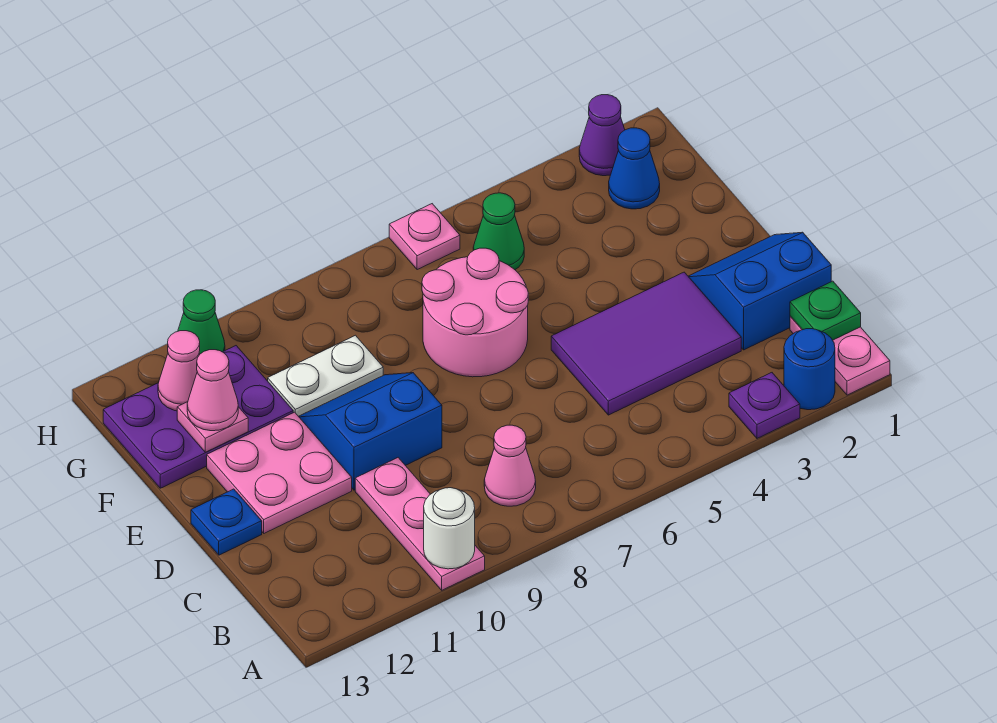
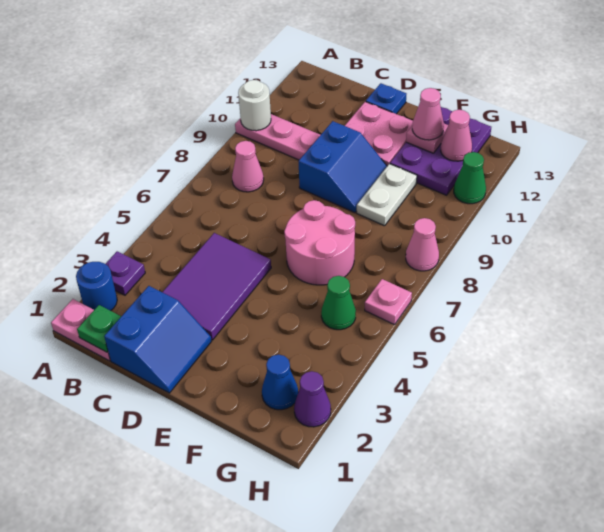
none -> pink 1x1 cone [406,218,439,271]

